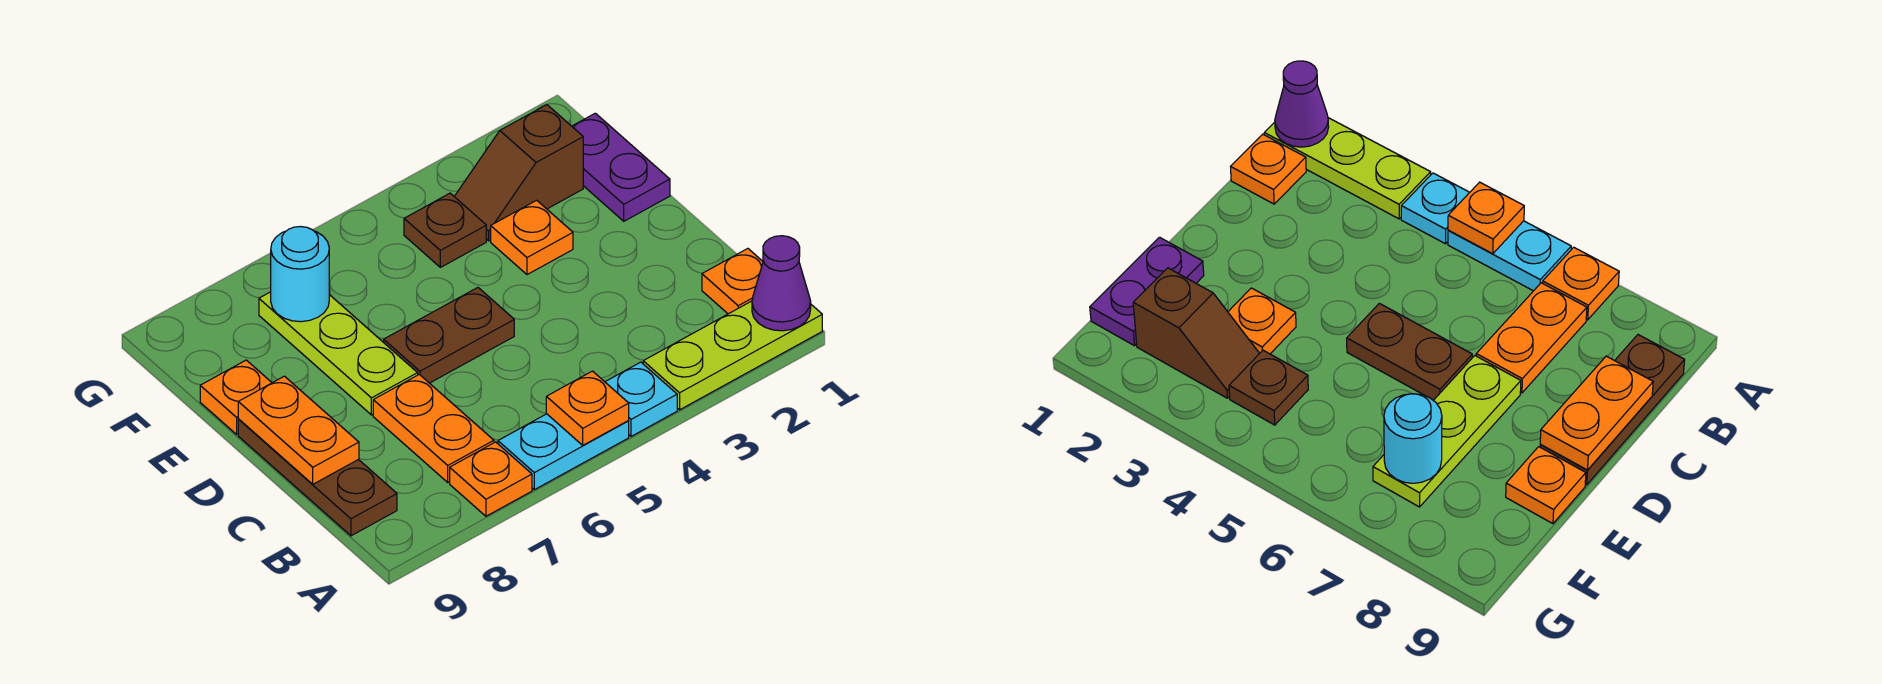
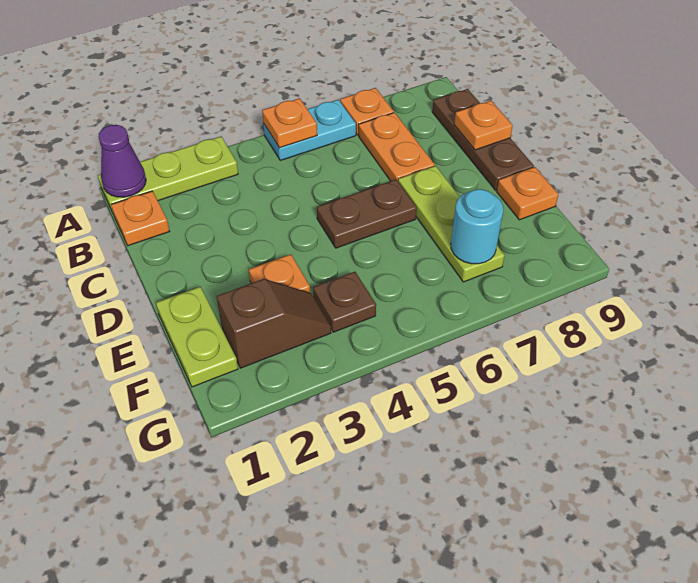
cyan 1x1 plate [605,362,677,436] -> none
orange 1x2 plate [238,376,359,484] -> orange 1x1 plate [454,101,513,150]
purple 1x2 plate [572,113,670,221] -> lime 1x2 plate [156,287,238,387]

